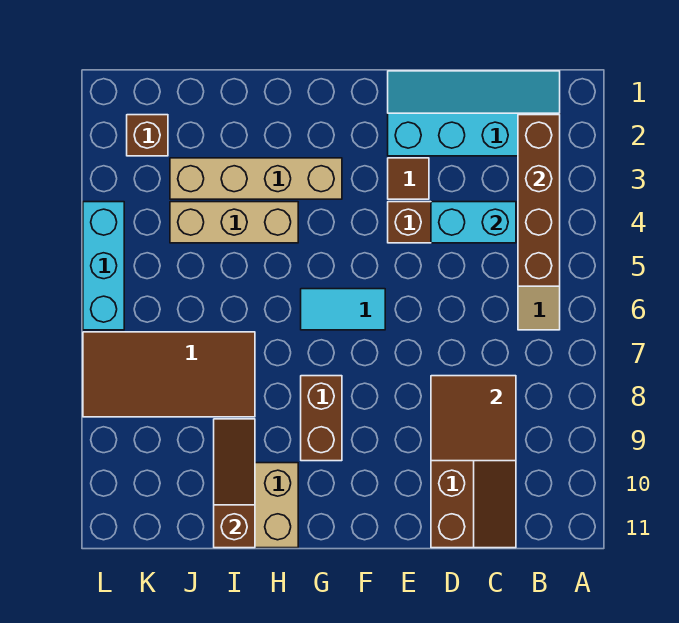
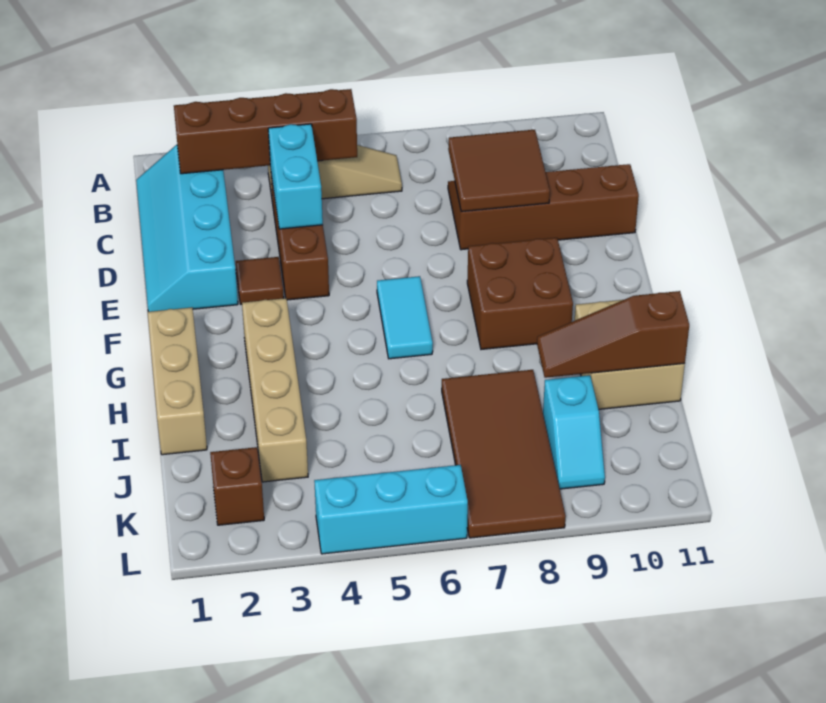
brown 1x2 brick [301,376,342,461] -> brown 2x2 brick [467,238,573,349]
tan 1x3 brick [170,202,298,243] -> tan 1x3 brick moved to [148,308,207,455]
none -> cyan 1x2 slope [543,375,605,489]

